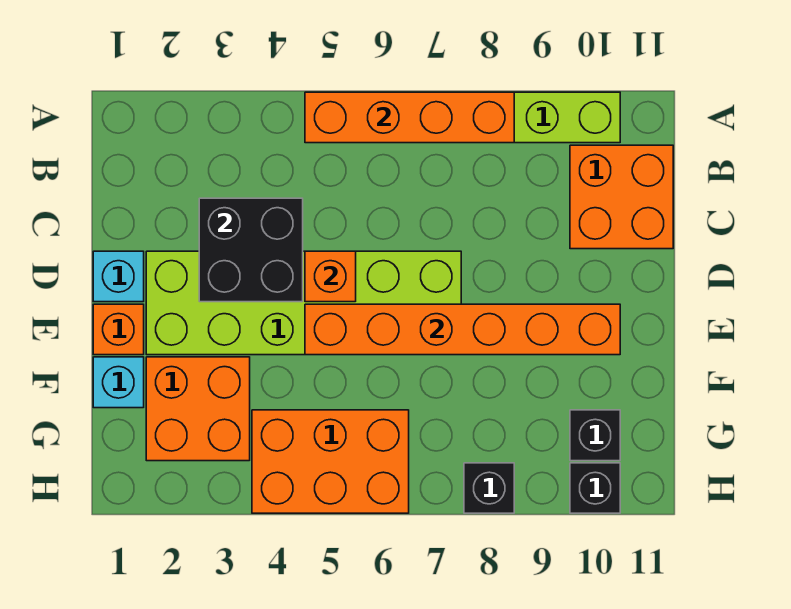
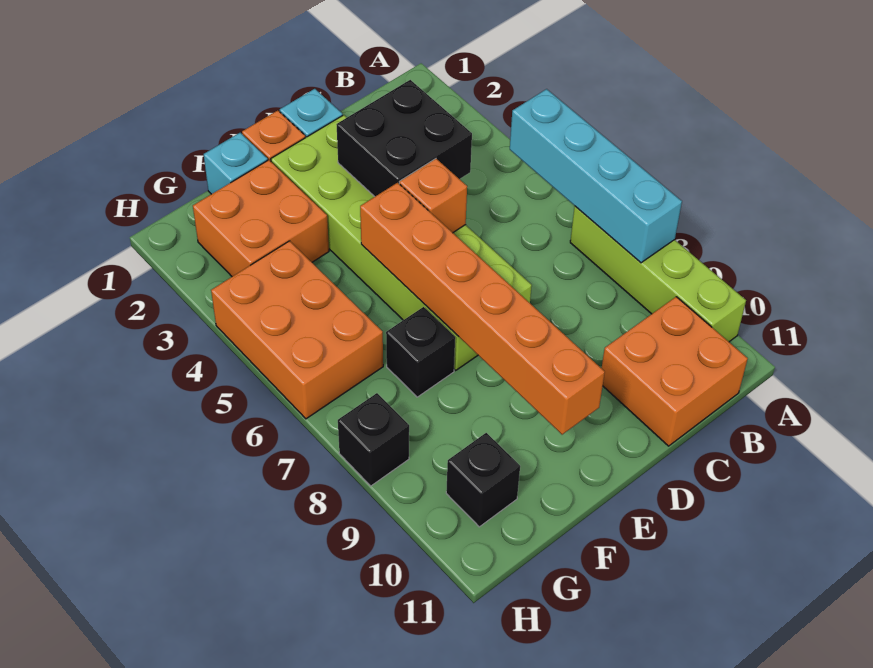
orange 1x4 brick [305,92,514,143] -> cyan 1x4 brick [510,89,682,263]
black 1x1 brick [570,463,620,513] -> black 1x1 brick moved to [386,307,455,397]

